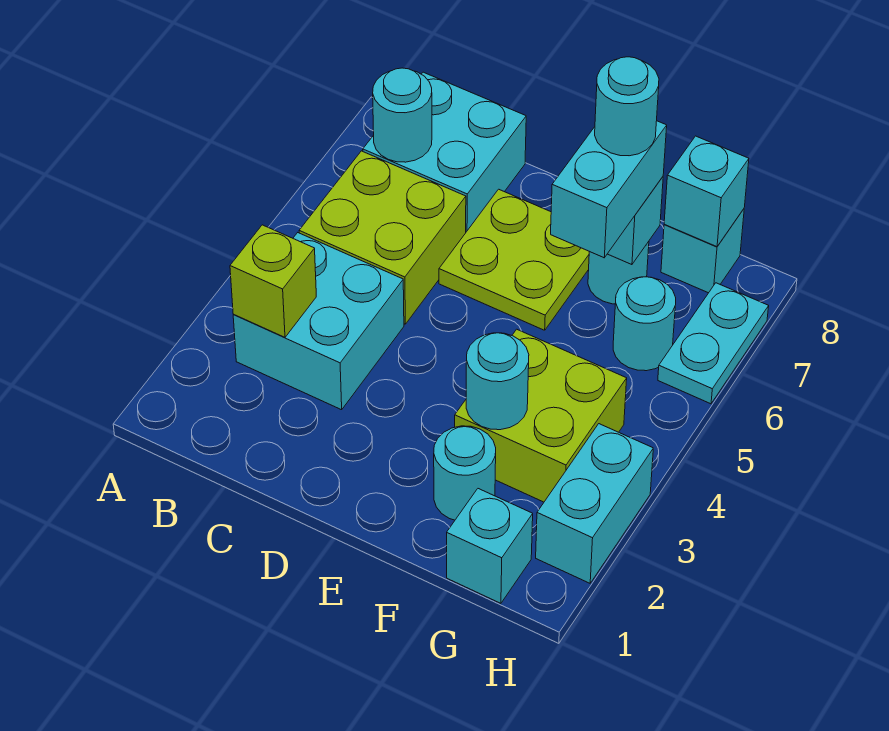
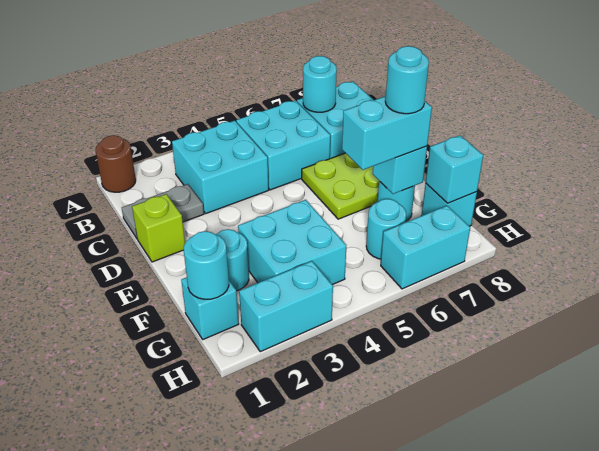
none -> brown 1x1 round brick [95,135,136,192]
lime 1x1 brick [230,225,316,337] -> lime 1x1 brick moved to [132,194,185,262]
lime 2x2 brick [299,151,466,324] -> cyan 2x2 brick [236,101,330,190]
none -> grey 1x2 plate [122,184,204,238]
lime 2x2 brick [455,329,627,502] -> cyan 2x2 brick [238,200,346,285]
cyan 1x1 round brick [466,333,529,430] -> cyan 1x1 round brick moved to [184,231,229,299]
cyan 1x2 plate [658,283,769,404] -> cyan 1x2 brick [381,206,470,289]

